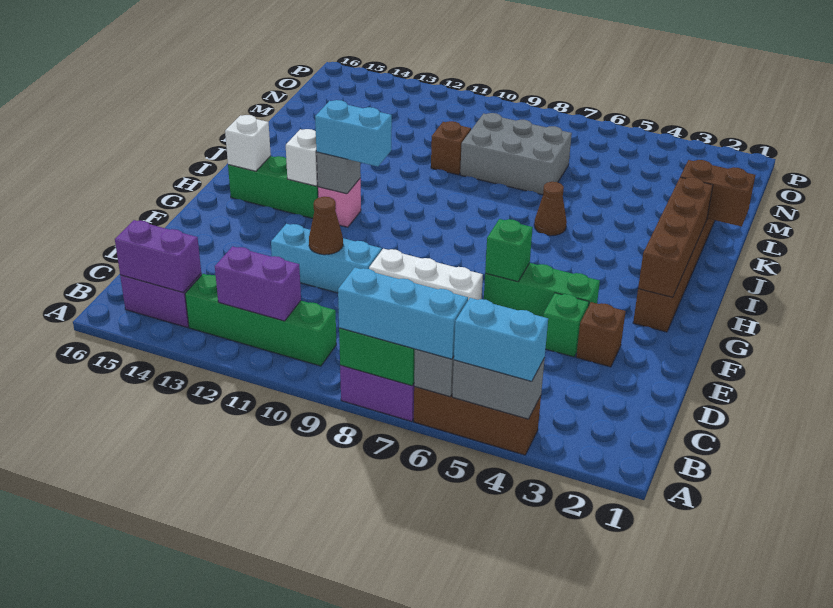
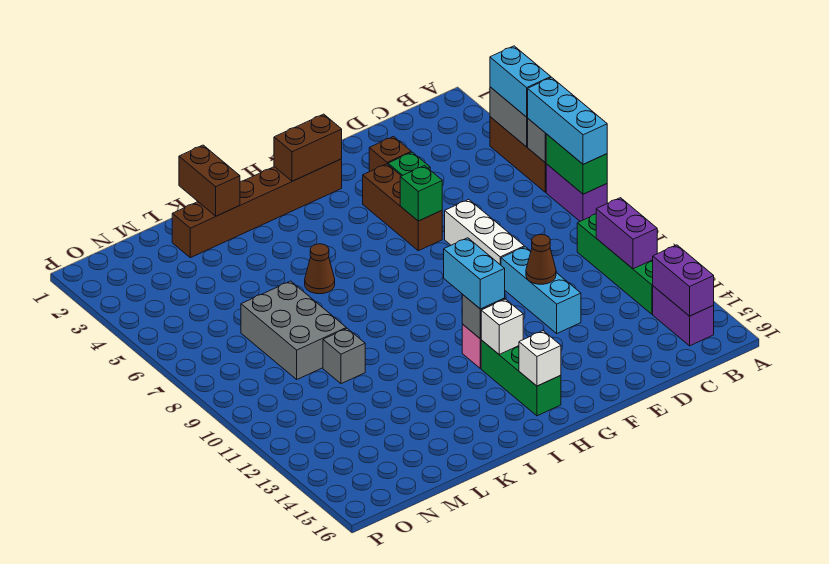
green 1x3 brick [484,263,600,317] -> brown 1x3 brick [363,164,442,251]
brown 1x4 brick [638,177,713,297] -> brown 1x2 brick [274,114,342,181]
brown 1x1 brick [431,121,471,175] -> grey 1x1 brick [323,328,365,384]

